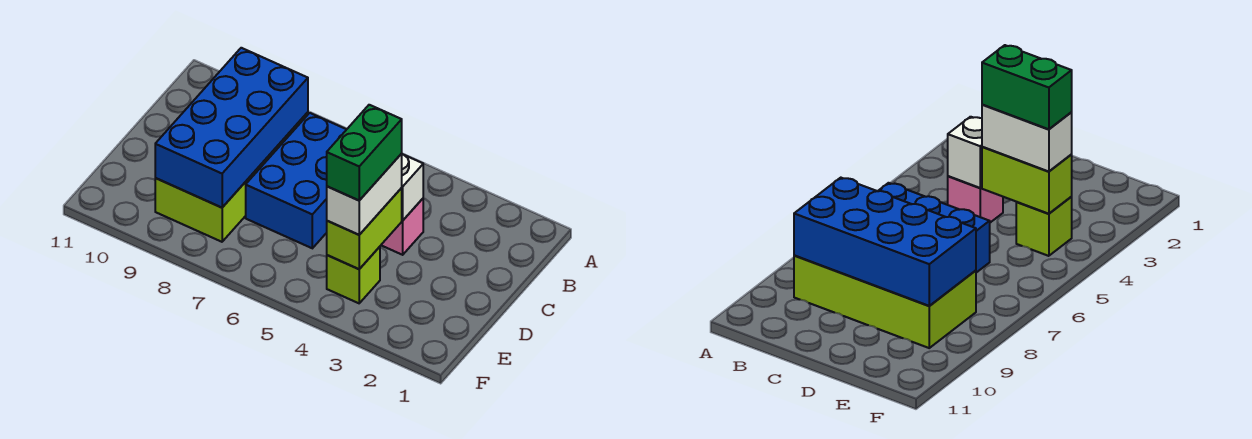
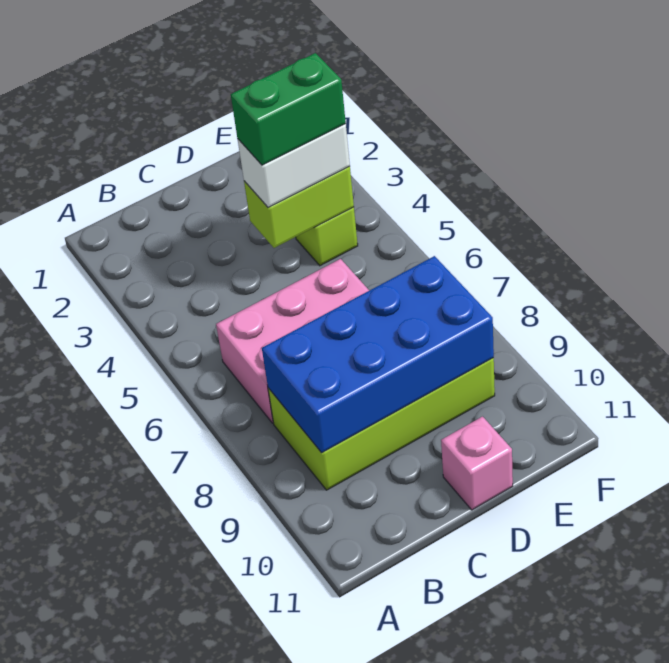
blue 2x3 brick [246,113,347,248] -> pink 2x3 brick [216,259,369,423]
pink 1x1 brick [381,199,423,255] -> pink 1x1 brick moved to [441,417,513,510]
white 1x1 brick [402,154,423,221] -> none

